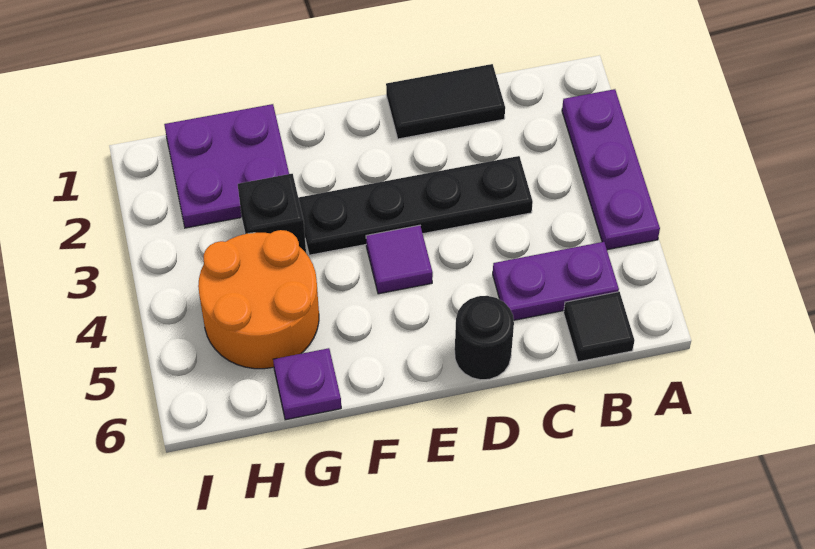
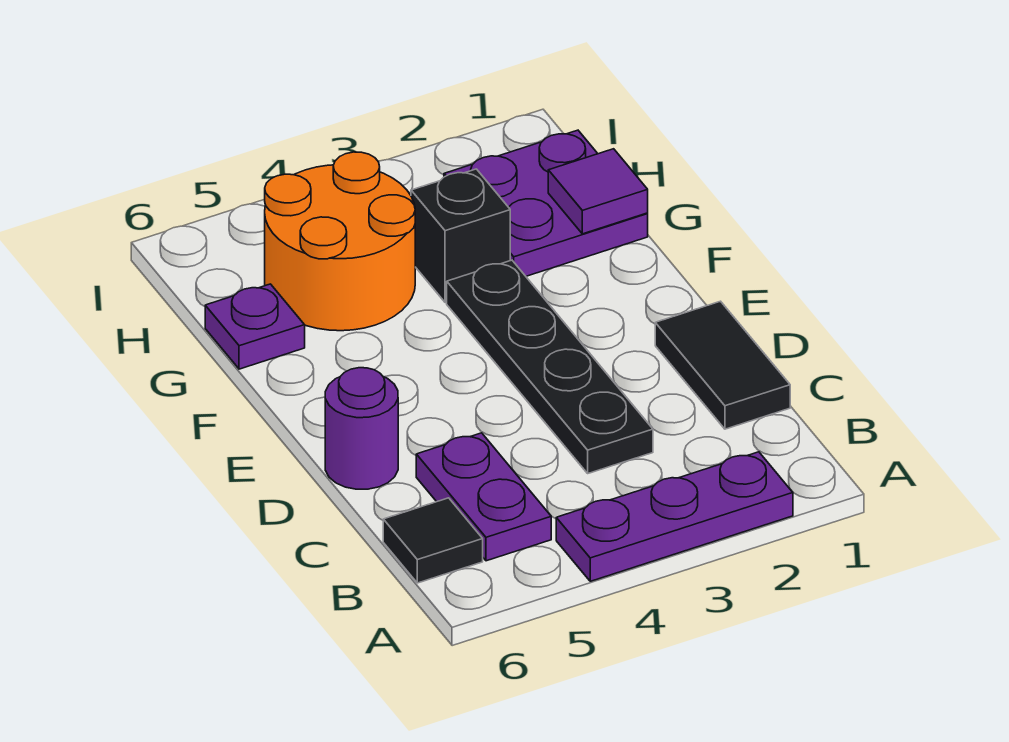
black 1x1 round brick [455,296,514,380] -> purple 1x1 round brick [325,368,398,489]
purple 1x1 tile [366,225,433,294] -> purple 1x1 tile moved to [548,149,648,234]

